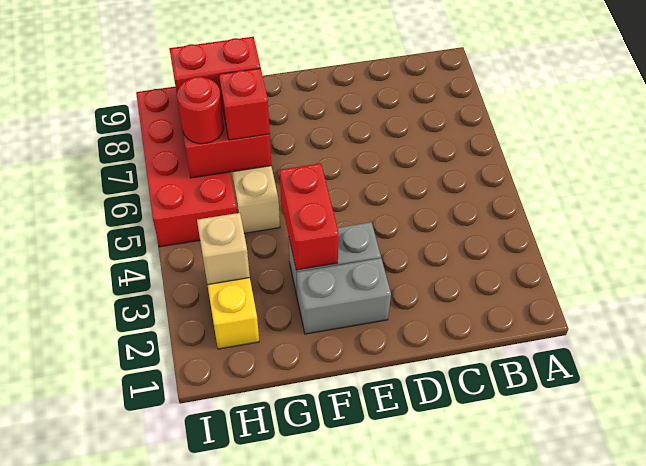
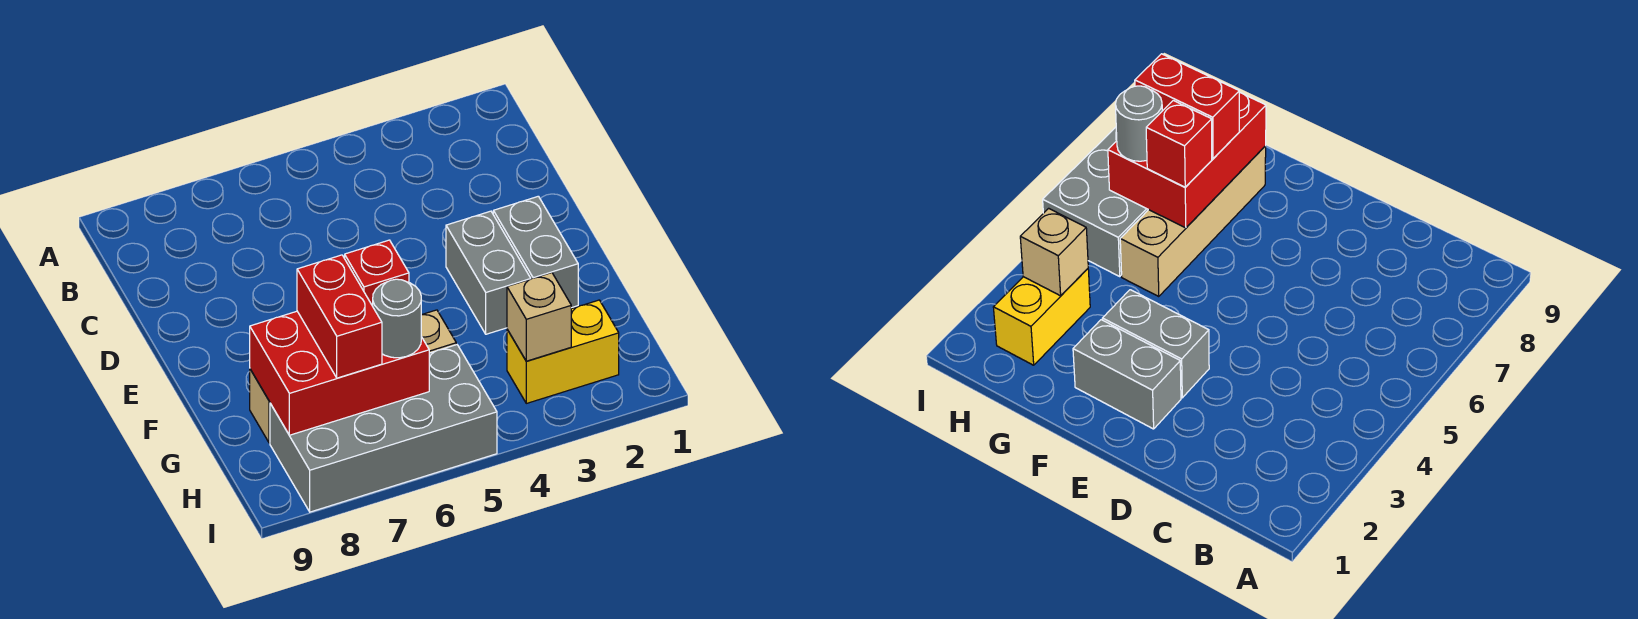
red 1x2 brick [280,163,339,270] -> none
red 2x4 brick [136,87,237,247] -> grey 2x4 brick [270,345,497,512]
red 1x1 round brick [177,77,224,144] -> grey 1x1 round brick [373,279,421,358]

